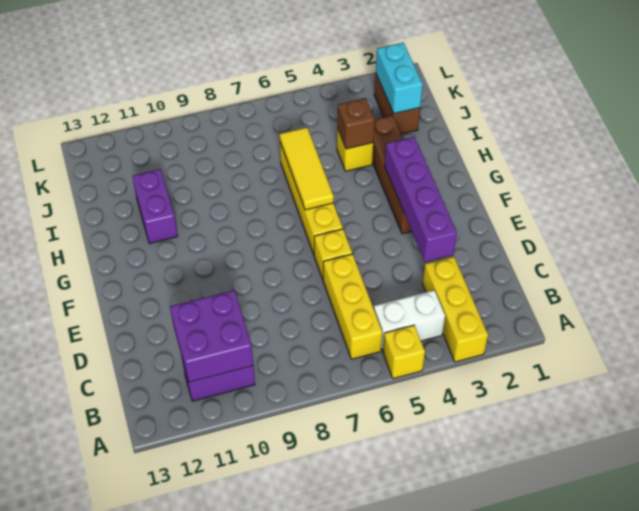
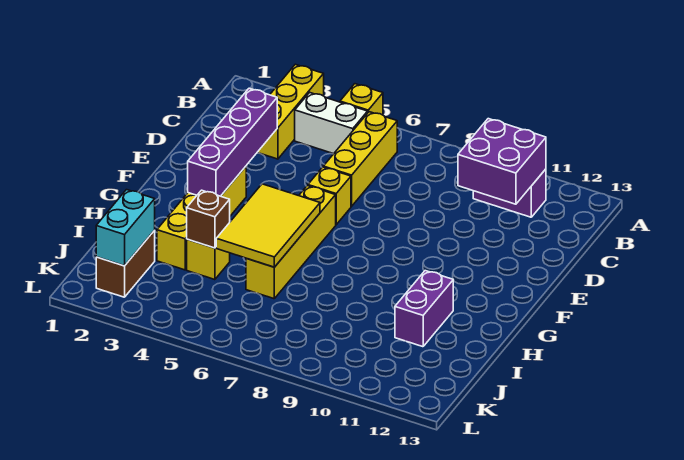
brown 1x4 brick [372,115,412,234] -> yellow 1x4 brick [157,166,246,270]
yellow 1x3 tile [280,128,334,210] -> yellow 2x3 tile [216,184,320,267]

